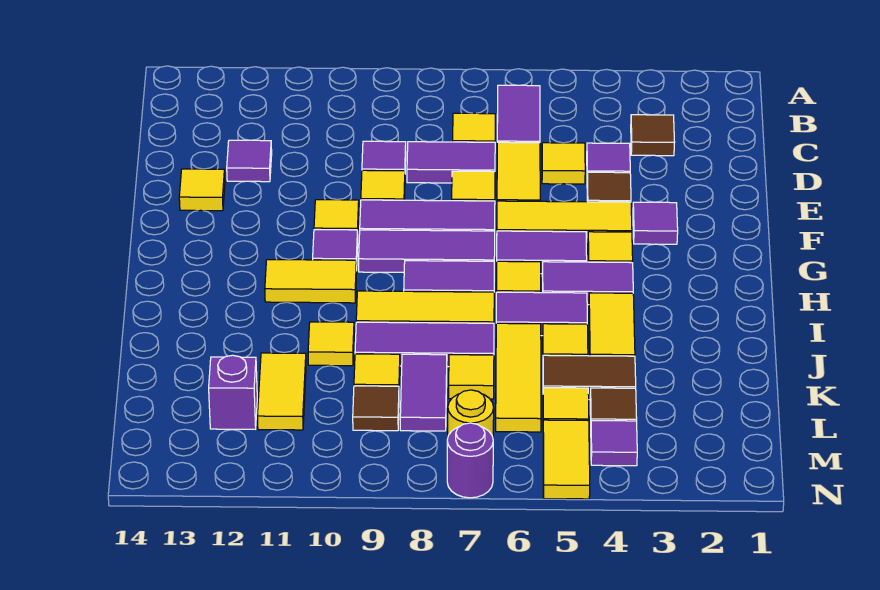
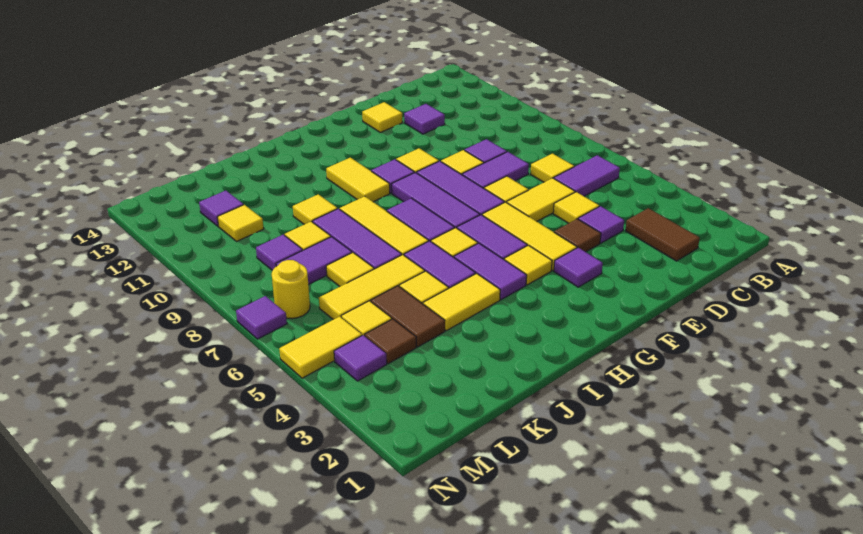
brown 1x1 tile [631,115,675,156] -> brown 1x2 tile [625,208,700,261]
purple 1x2 tile [407,142,495,183] -> purple 1x2 tile turned to [462,152,529,188]
yellow 1x2 tile [257,353,306,430] -> yellow 1x1 tile [217,205,264,241]
brown 1x1 tile [353,386,399,431] -> purple 1x1 tile [256,235,303,270]
purple 1x1 brick [209,355,257,429] -> purple 1x1 tile [199,191,244,226]
purple 1x1 round brick [447,423,493,498] -> purple 1x1 tile [236,296,287,339]

